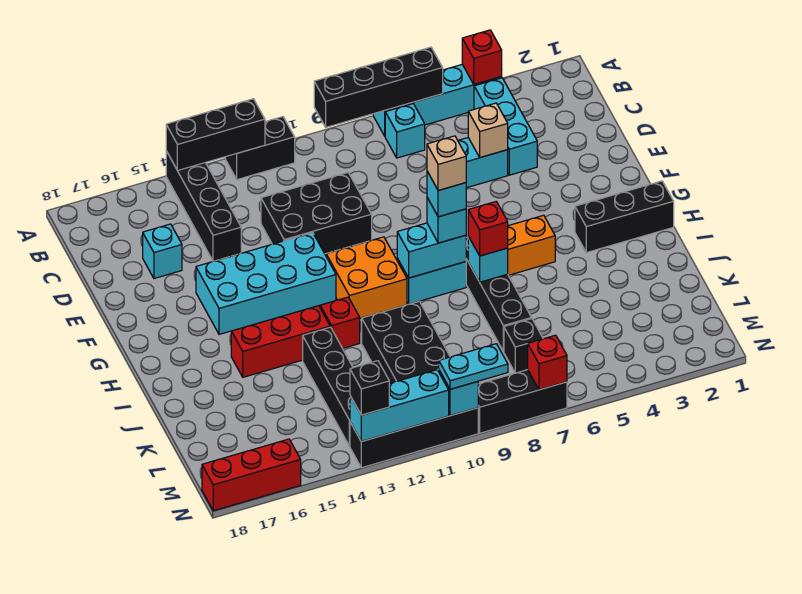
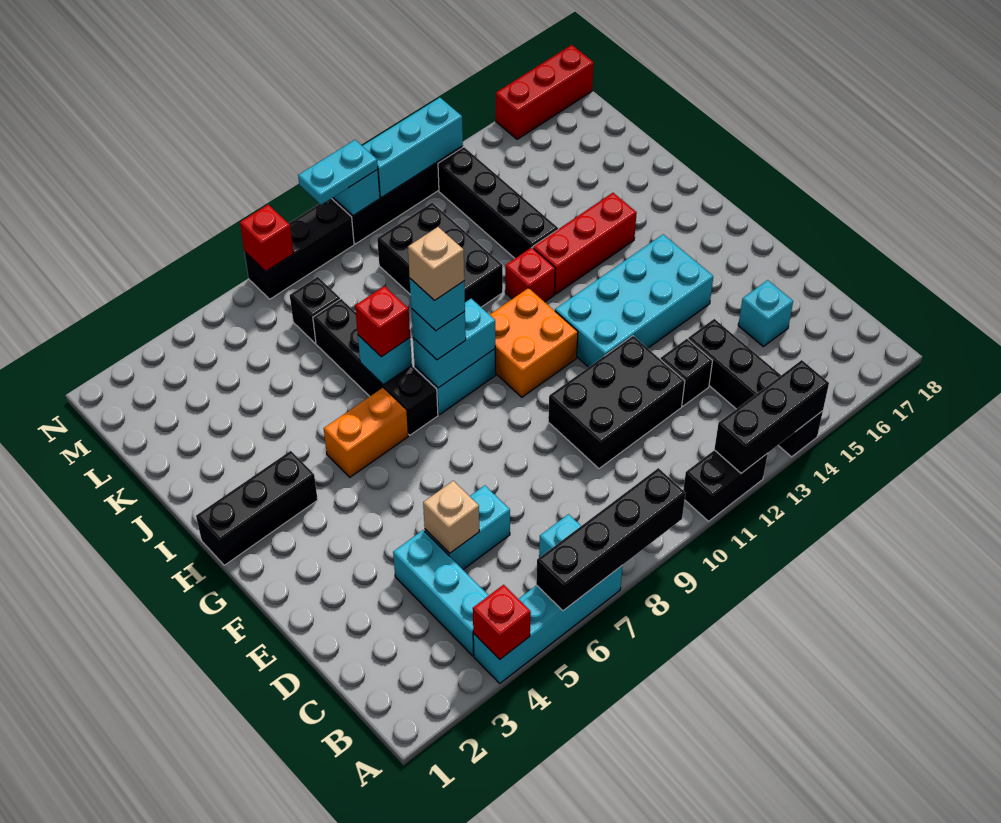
black 1x1 brick [350,361,389,415] -> black 1x1 brick moved to [661,339,712,406]

